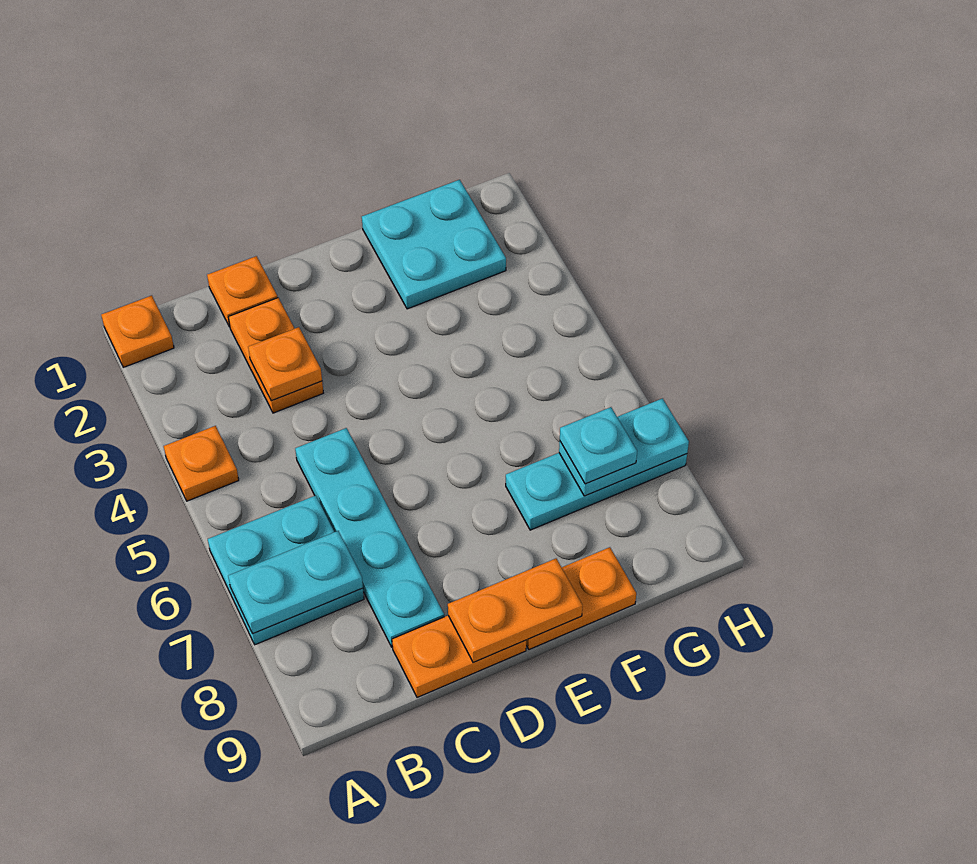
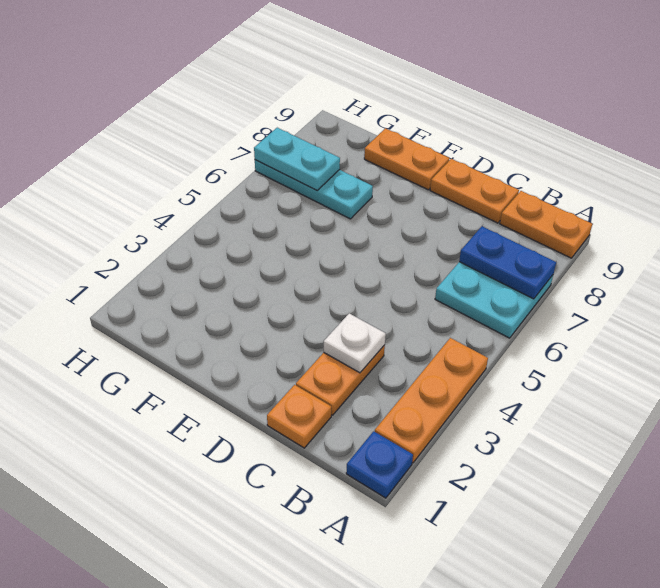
orange 1x1 plate [101,296,174,367] -> blue 1x1 plate [346,431,413,498]
orange 1x1 plate [164,426,239,501] -> orange 1x3 plate [375,338,488,463]
cyan 1x2 plate [228,531,363,634] -> blue 1x2 plate [459,226,556,299]
orange 1x1 plate [248,327,322,401] -> white 1x1 plate [324,313,386,373]
cyan 1x4 plate [295,428,444,647] -> none
orange 1x2 plate [448,559,583,663] -> orange 1x2 plate moved to [500,191,592,258]
cyan 2x2 plate [362,180,506,309] -> none
cyan 1x1 plate [560,407,637,484] -> none

